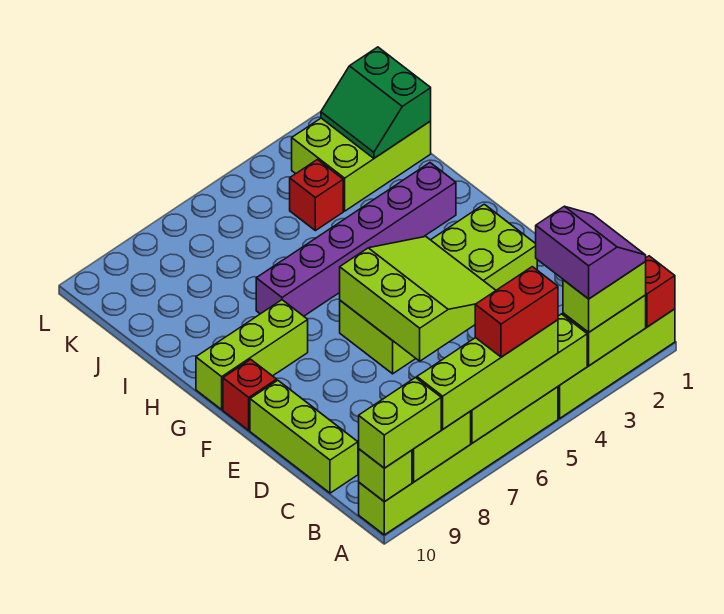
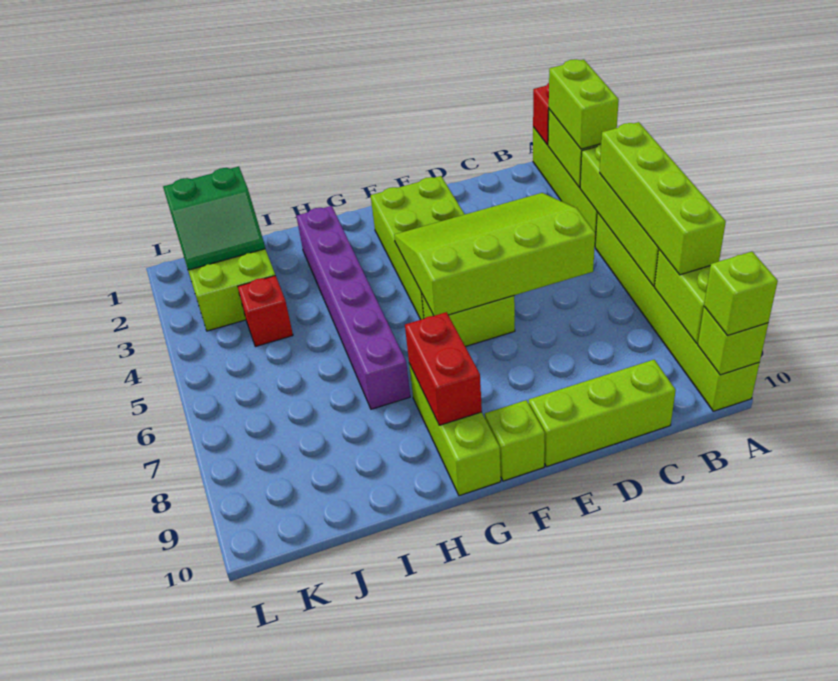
purple 2x2 slope [536,206,646,299] -> none
red 1x2 brick [475,267,558,357] -> red 1x2 brick moved to [405,312,482,425]
lime 1x2 brick [359,377,441,468] -> lime 1x1 brick [704,252,778,335]
lime 3x3 slope [340,237,496,361] -> lime 3x4 slope [394,193,595,316]
red 1x1 brick [223,359,277,430] -> lime 1x1 brick [485,400,545,481]

